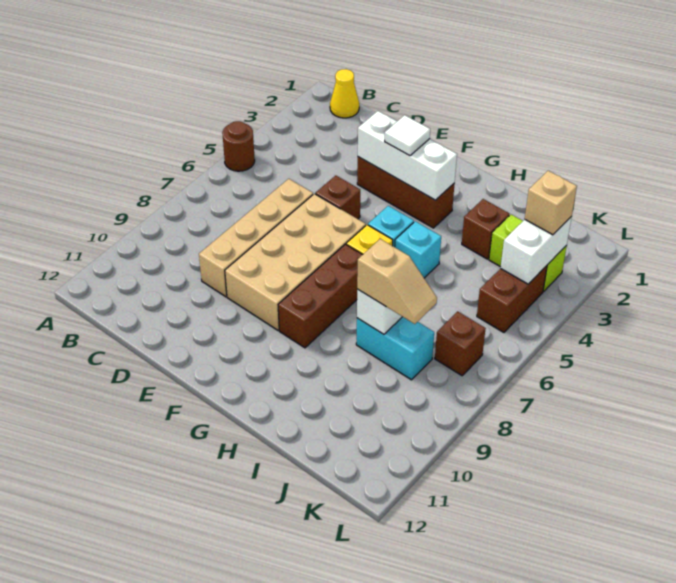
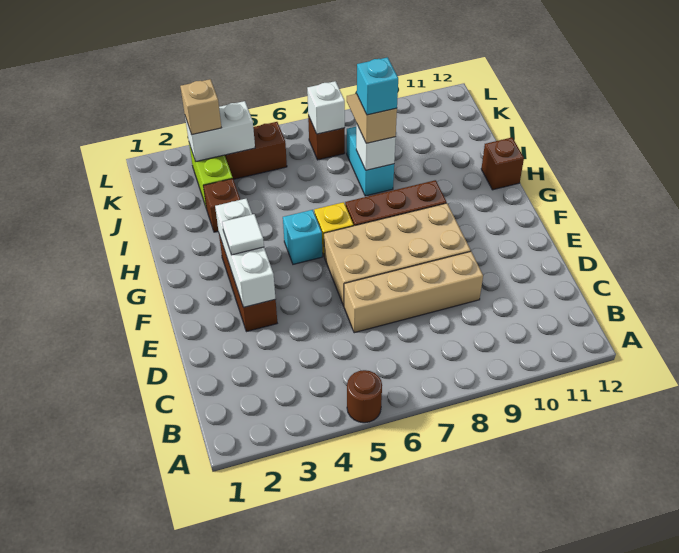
yellow 1x1 cone [330,69,359,118] -> none
brown 1x1 brick [315,176,360,219] -> brown 1x1 brick moved to [481,138,524,190]
cyan 1x1 brick [395,221,441,278] -> cyan 1x1 brick moved to [357,57,398,115]
none -> white 1x1 brick [307,81,345,134]

